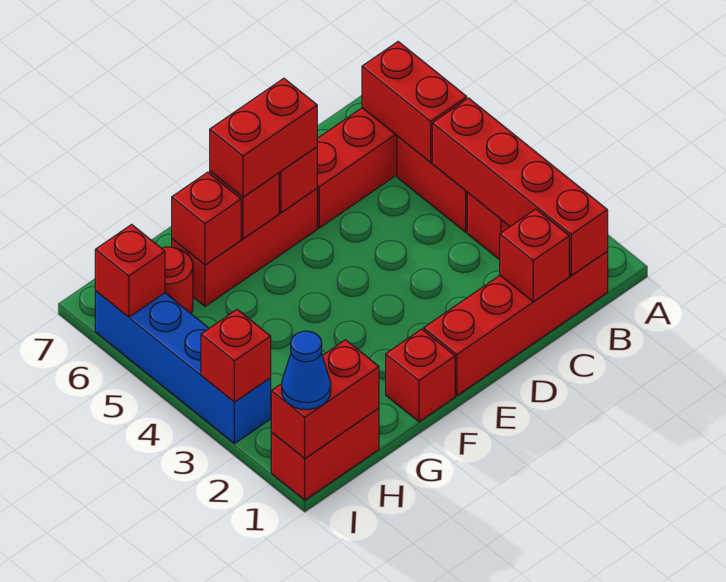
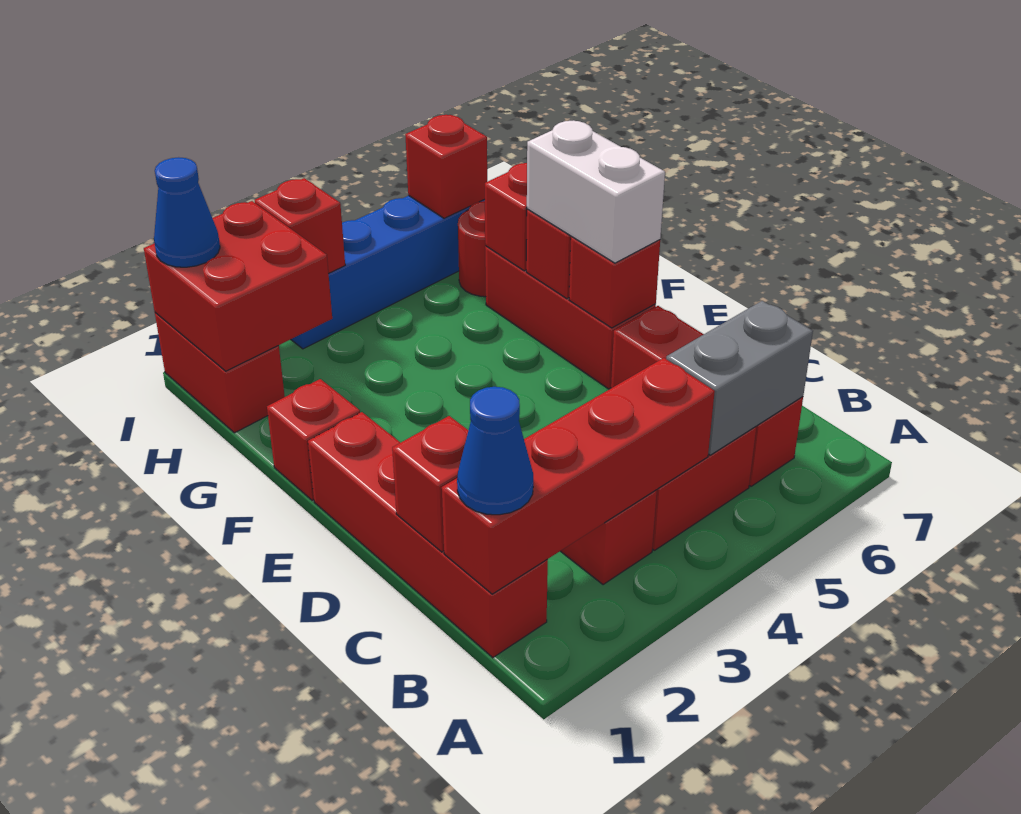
none -> blue 1x1 cone [457,387,533,515]
red 1x2 brick [362,42,467,162] -> grey 1x2 brick [666,301,813,455]
red 1x2 brick [210,78,317,197] -> white 1x2 brick [527,121,665,263]
red 1x2 brick [271,340,379,459] -> red 2x2 brick [144,201,332,371]

